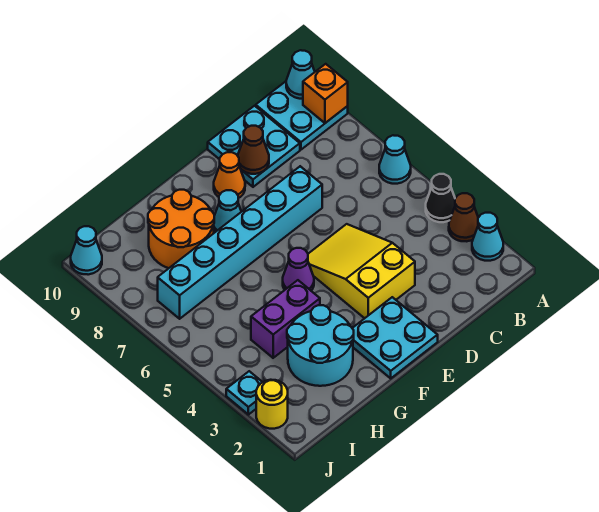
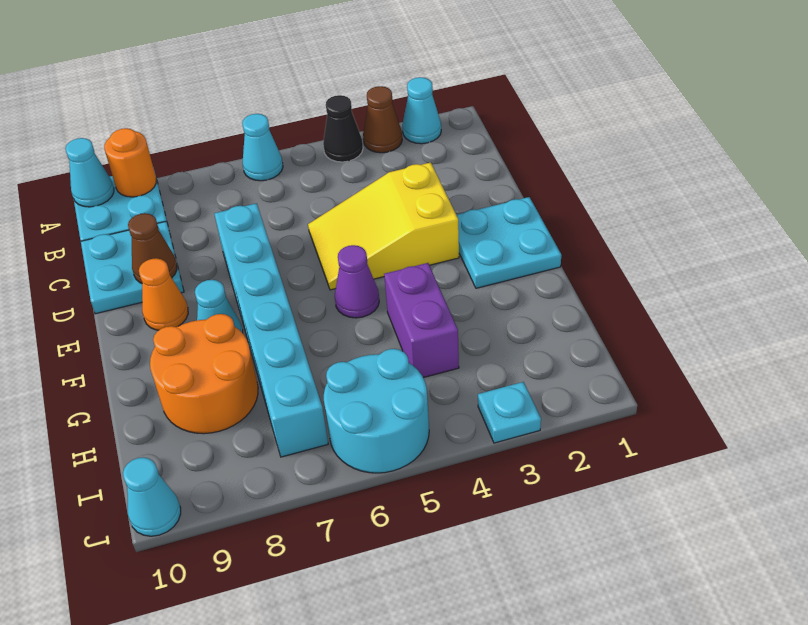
orange 1x1 brick [303,64,348,123] -> orange 1x1 round brick [104,128,157,197]
cyan 2x2 round brick [287,305,354,386] -> cyan 2x2 round brick moved to [324,349,429,473]
yellow 1x1 round brick [256,380,288,429] -> none

